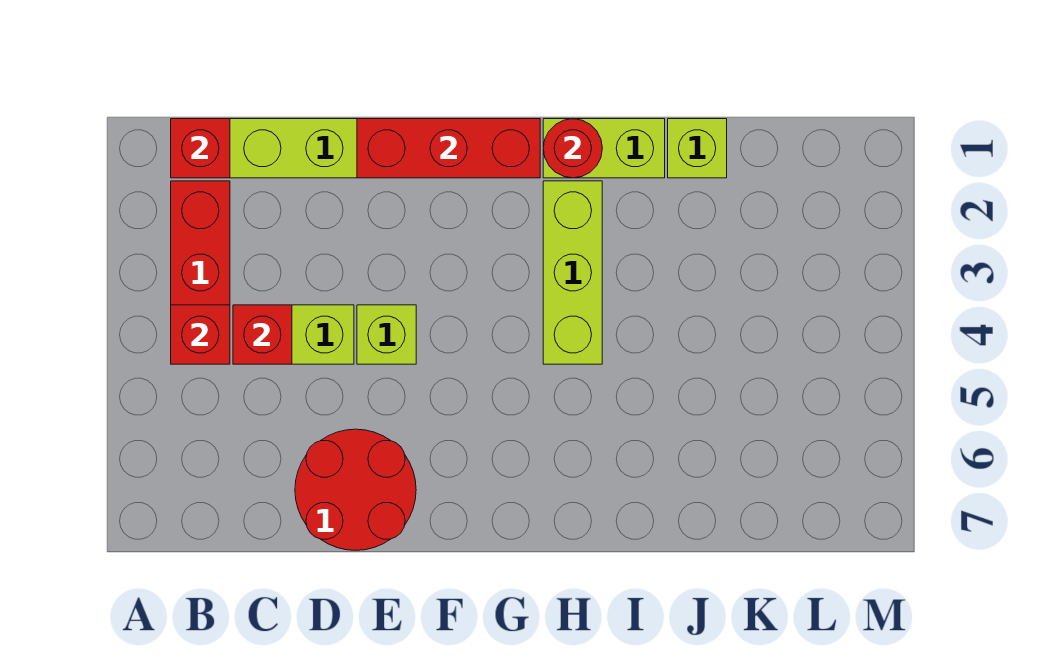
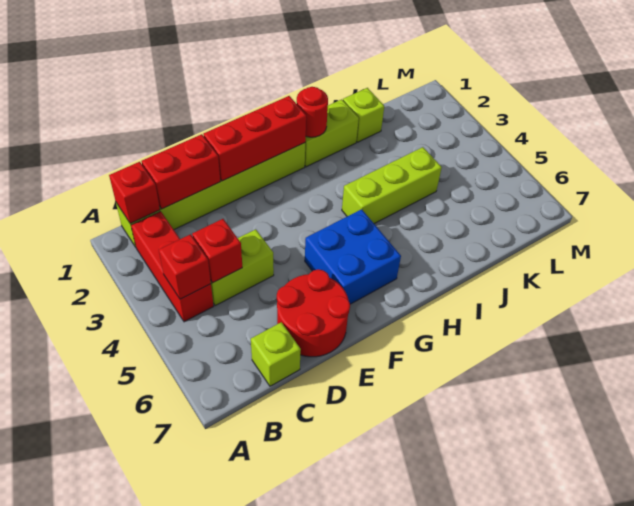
none -> red 1x2 brick [142,134,220,209]
lime 1x1 brick [357,305,416,364] -> lime 1x1 brick moved to [251,322,301,386]
none -> blue 2x2 brick [305,209,401,304]
lime 1x3 brick [543,181,602,364] -> lime 1x3 brick turned to [342,147,442,224]

